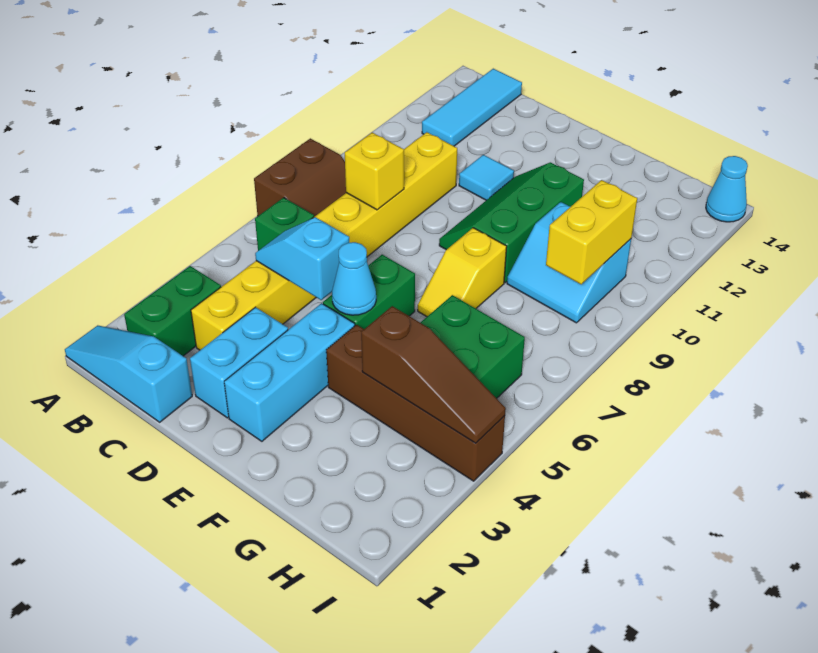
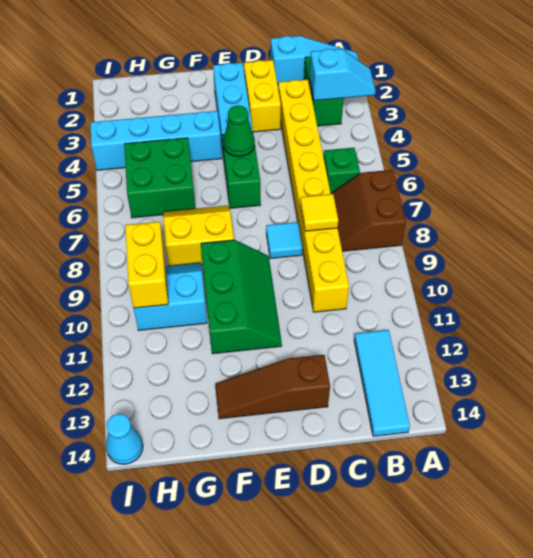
cyan 1x2 slope [255,217,349,300] -> cyan 1x2 slope moved to [309,49,376,101]
yellow 1x1 brick [345,133,404,210] -> yellow 1x1 tile [300,194,338,231]
cyan 1x2 brick [190,307,288,418] -> yellow 1x2 brick [244,60,281,132]
cyan 1x1 tile [459,155,514,200] -> cyan 1x1 tile moved to [266,222,302,259]
cyan 1x1 cone [332,242,376,315] -> green 1x1 cone [223,106,255,157]
brown 1x4 brick [326,325,505,481] -> cyan 1x4 brick [91,111,222,170]
yellow 1x2 slope [418,228,507,317] -> yellow 2x2 slope [163,206,234,266]
brown 1x3 slope [361,306,506,443] -> brown 1x3 slope moved to [215,355,330,419]

